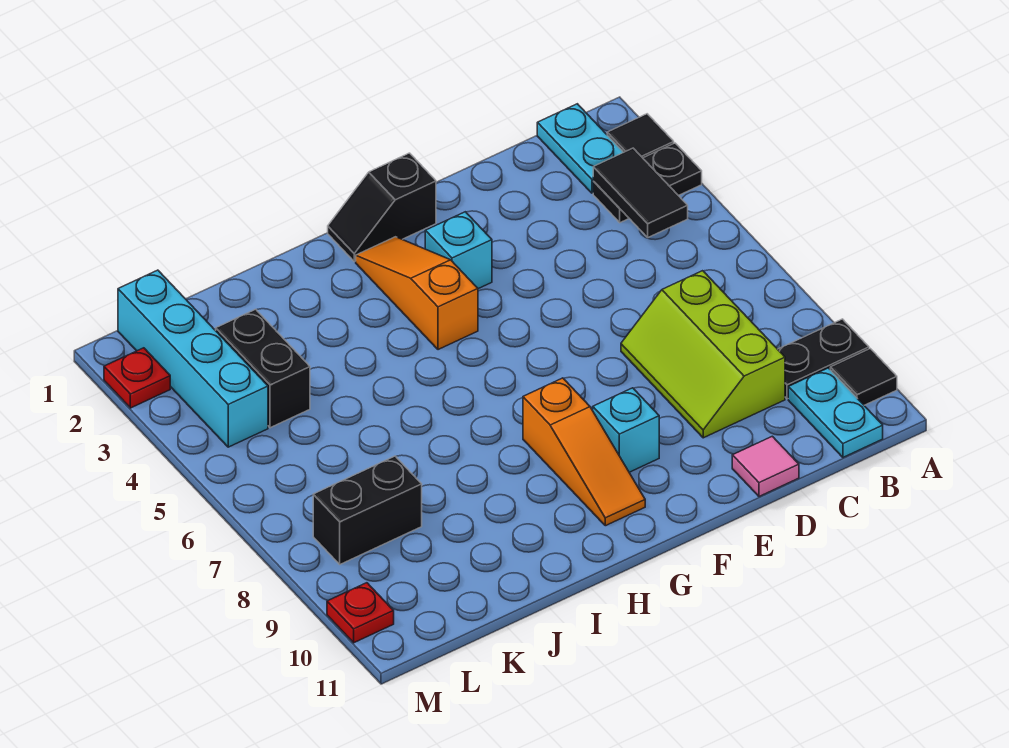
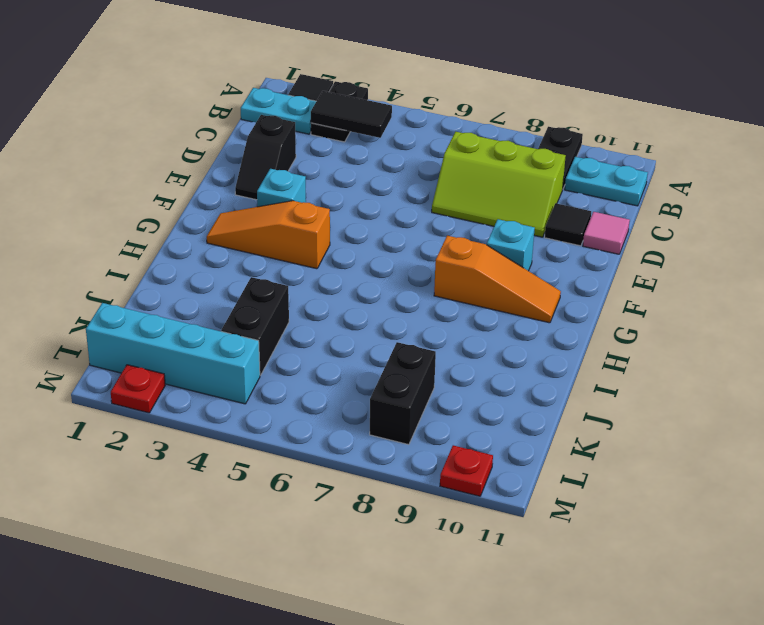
black 1x1 tile [830,349,897,405] -> black 1x1 tile moved to [545,203,591,246]
black 1x2 slope [328,153,436,262] -> black 1x2 slope moved to [235,115,296,200]
black 1x2 brick [216,309,310,428] -> black 1x2 brick turned to [221,277,289,375]

